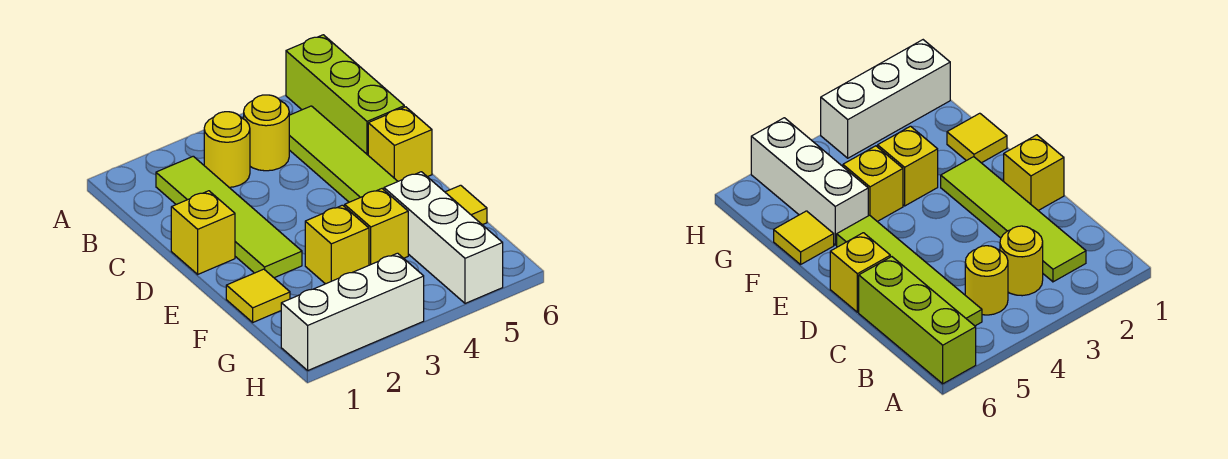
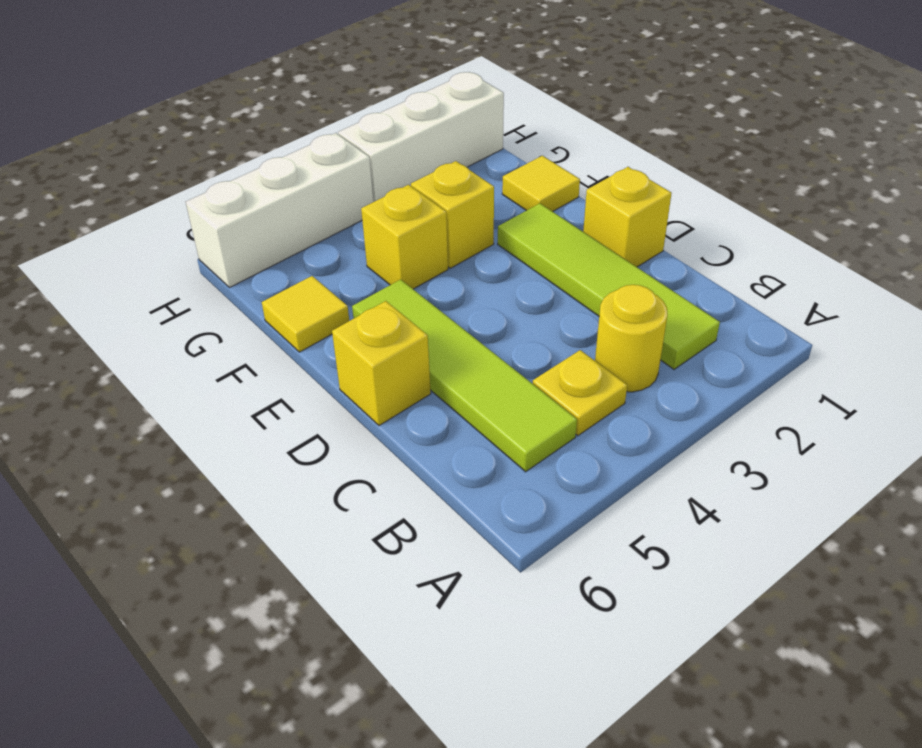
lime 1x3 brick [286,35,404,155] -> none
yellow 1x1 round brick [244,95,289,171] -> yellow 1x1 plate [533,350,627,436]
white 1x3 brick [384,172,503,303] -> white 1x3 brick turned to [186,133,373,288]

